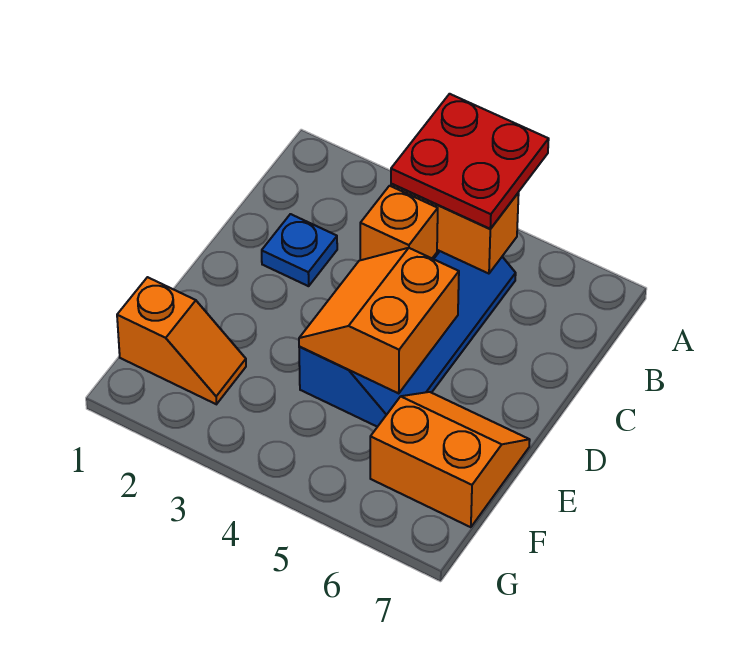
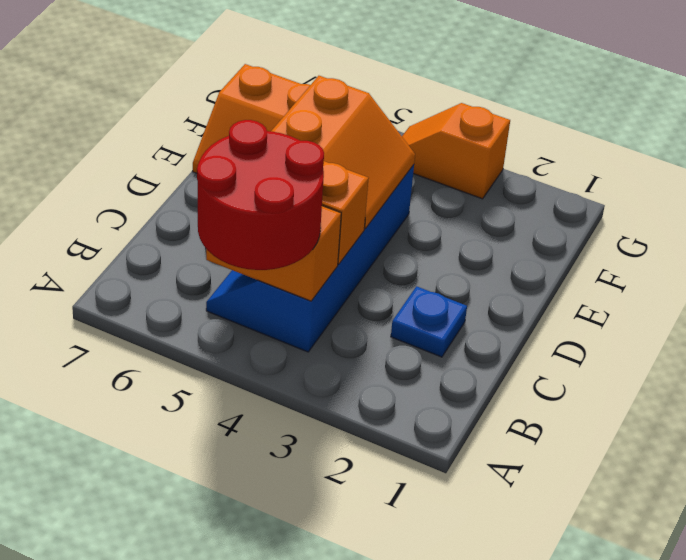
red 2x2 plate [391,94,549,229] -> red 2x2 round brick [197,120,324,270]
orange 1x2 slope [117,277,246,404] -> orange 1x2 slope moved to [402,103,510,199]

